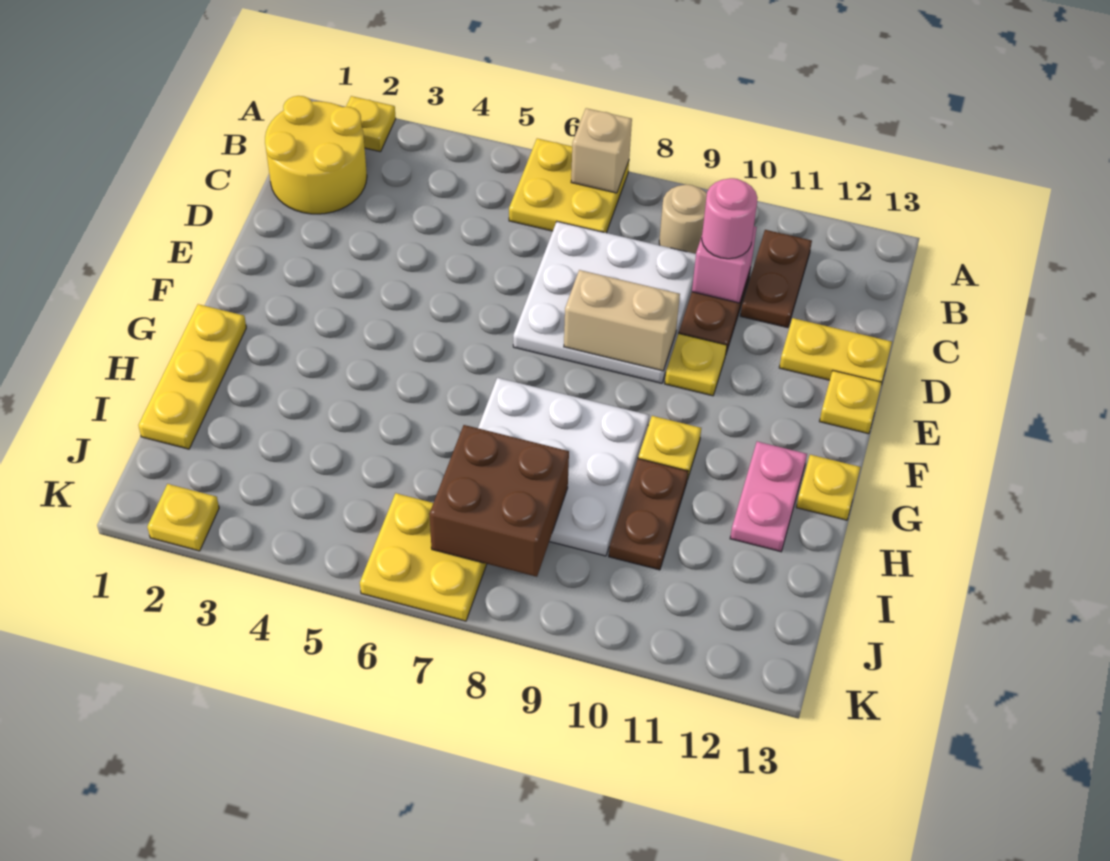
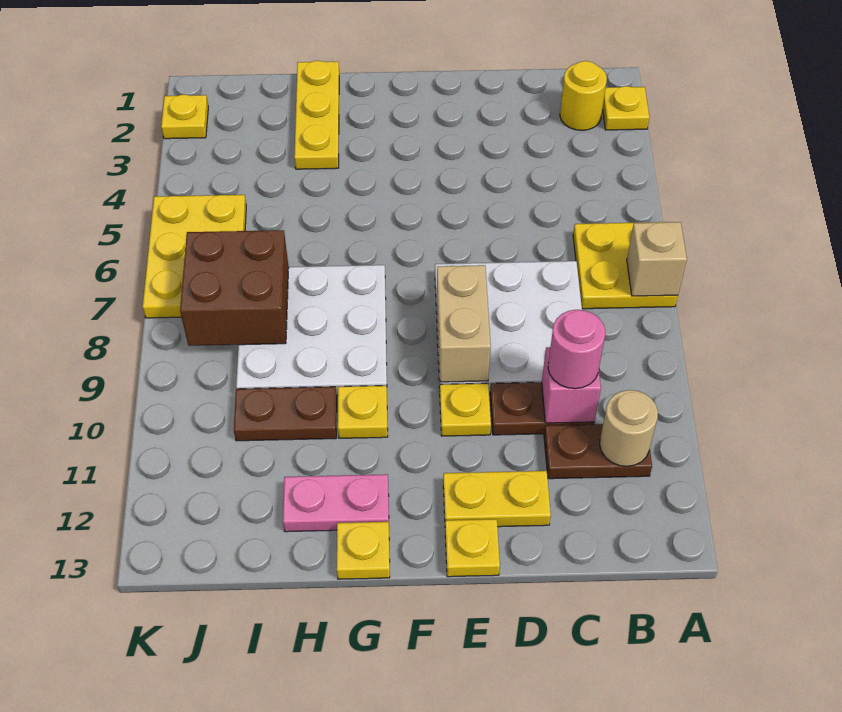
yellow 2x2 round brick [265,96,367,214] -> yellow 1x1 round brick [560,61,607,130]
tan 1x1 round brick [659,185,707,254] -> tan 1x1 round brick moved to [600,390,658,466]
yellow 1x2 plate [779,318,892,382] -> yellow 1x2 plate turned to [443,471,551,527]
yellow 1x3 plate [138,304,246,449] -> yellow 1x3 plate turned to [294,61,339,169]
yellow 2x2 plate [360,493,487,621] -> yellow 2x3 plate [143,195,246,318]

